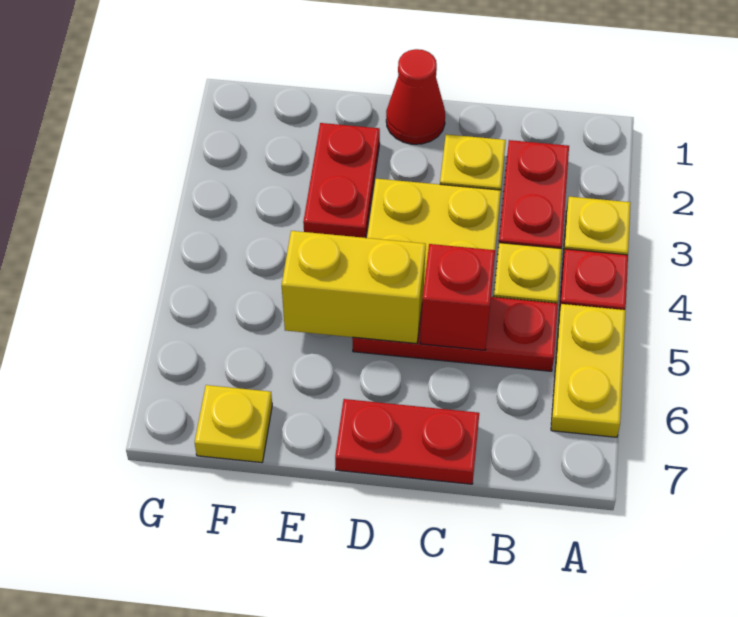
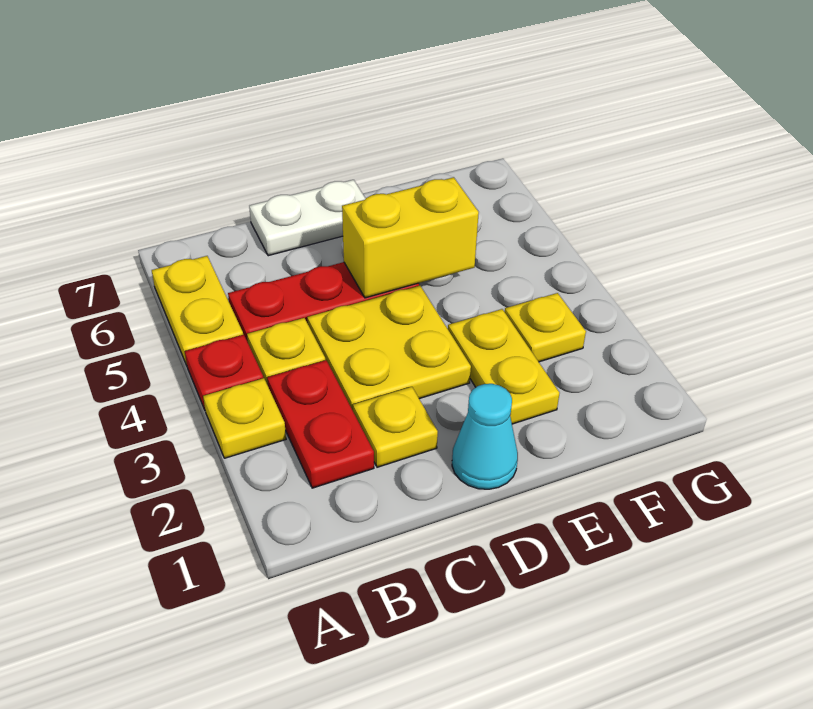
red 1x1 brick [420,244,495,350] -> none
red 1x2 plate [335,399,479,484] -> white 1x2 plate [249,180,366,256]
red 1x1 cone [386,49,445,144] -> cyan 1x1 cone [452,384,518,489]
red 1x2 plate [303,123,380,238] -> yellow 1x2 plate [448,309,560,424]
yellow 1x1 plate [195,385,272,463] -> yellow 1x1 plate moved to [505,293,586,362]

